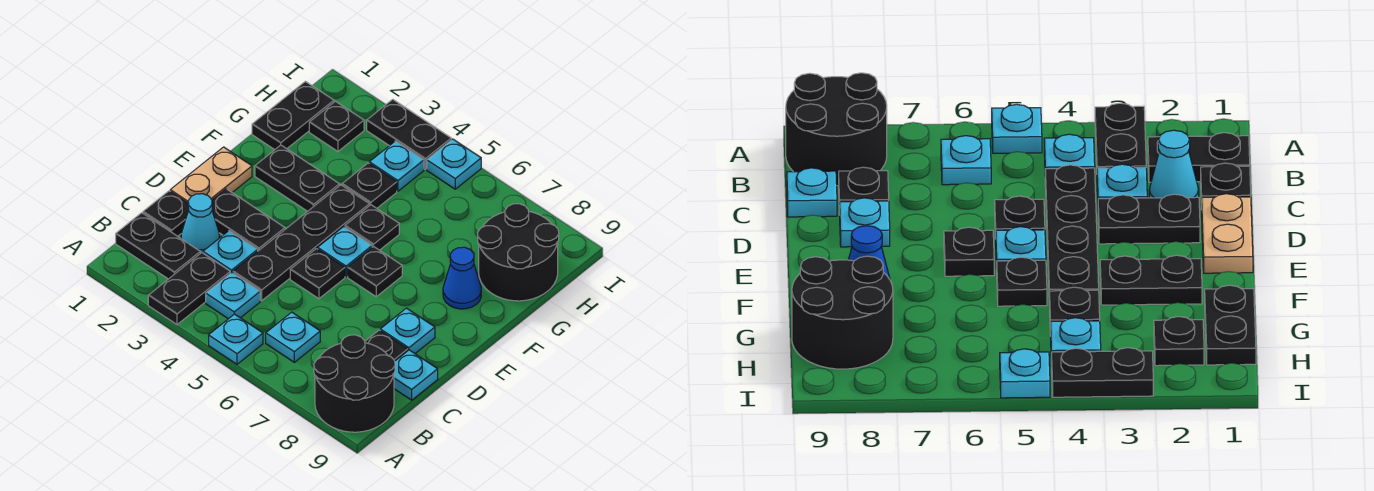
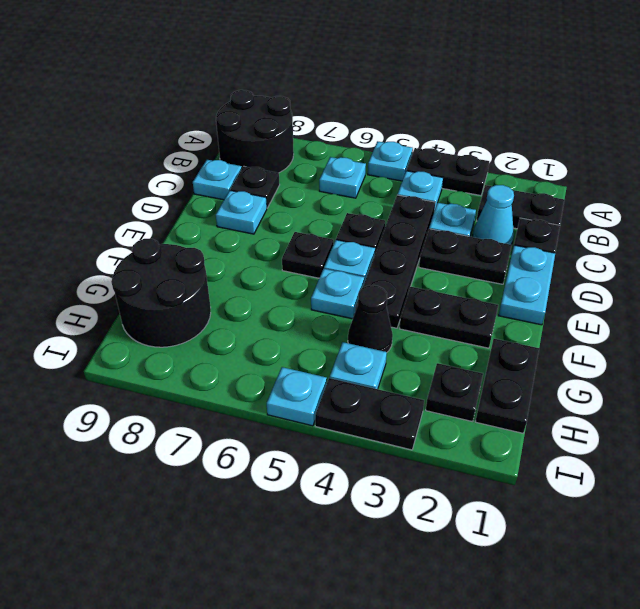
black 1x2 plate [148,253,230,324] -> black 1x2 plate turned to [406,148,489,196]
tan 1x2 plate [170,147,252,203] -> cyan 1x2 plate [499,245,555,325]
black 1x1 plate [345,205,399,250] -> cyan 1x1 plate [311,269,364,319]
blue 1x1 cone [443,247,481,309] -> none
black 1x1 plate [342,163,397,208] -> black 1x1 cone [348,285,393,352]

